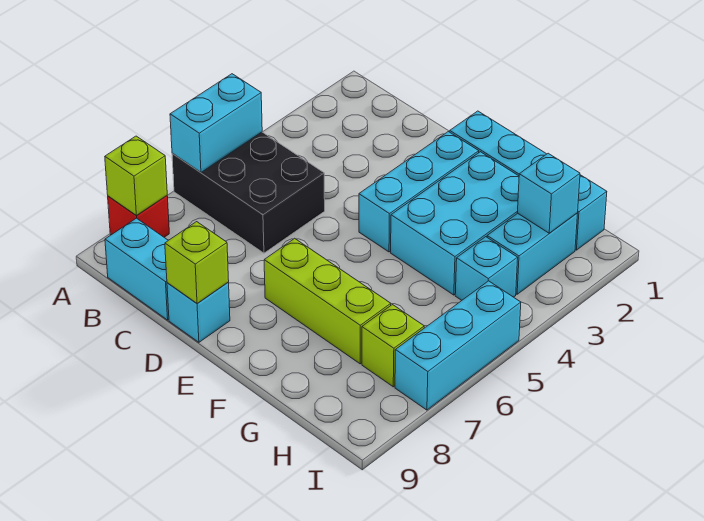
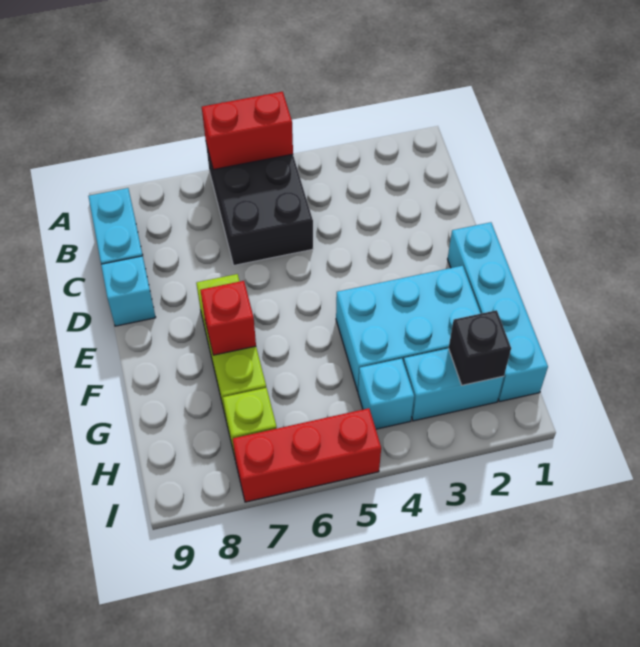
cyan 1x2 brick [170,74,262,172] -> red 1x2 brick [202,92,293,170]
red 1x1 brick [108,196,169,237] -> red 1x1 brick moved to [200,281,256,355]
lime 1x1 brick [105,136,167,215] -> none
lime 1x1 brick [165,222,229,303] -> none
cyan 1x3 brick [359,132,479,252] -> none
cyan 1x1 brick [517,153,580,233] -> black 1x1 brick [449,310,511,385]
cyan 1x3 brick [395,281,521,410] -> red 1x3 brick [233,408,381,502]

